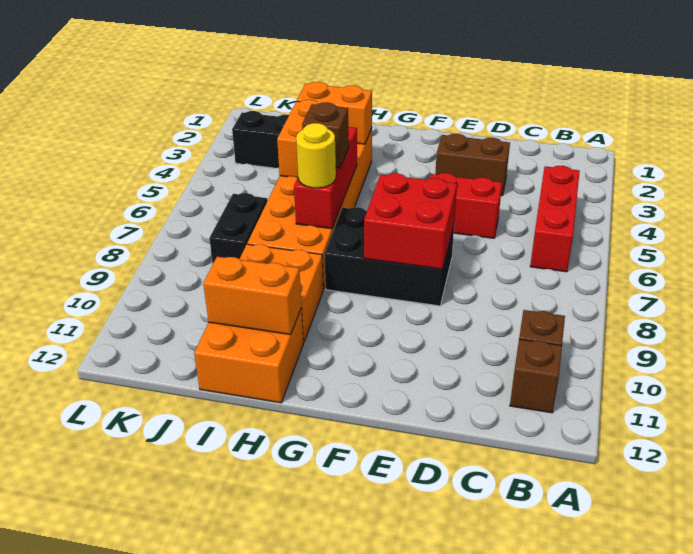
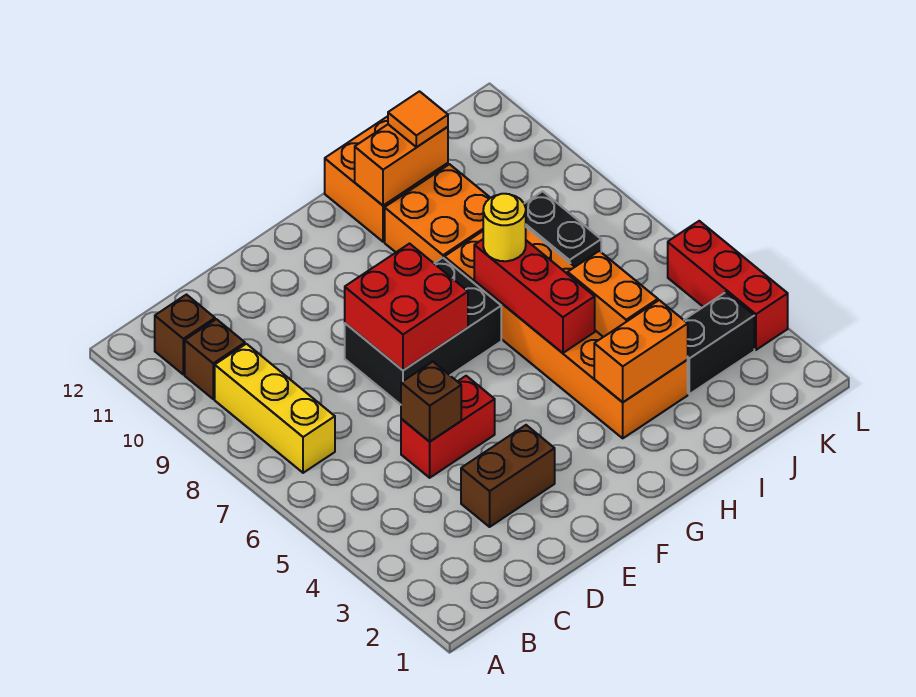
red 1x3 brick [530,166,580,272] -> red 1x3 brick moved to [668,221,788,350]
none -> yellow 1x3 brick [215,344,335,473]
brown 1x1 brick [302,102,349,168] -> brown 1x1 brick moved to [401,362,461,442]
none -> orange 1x1 tile [388,91,448,147]

